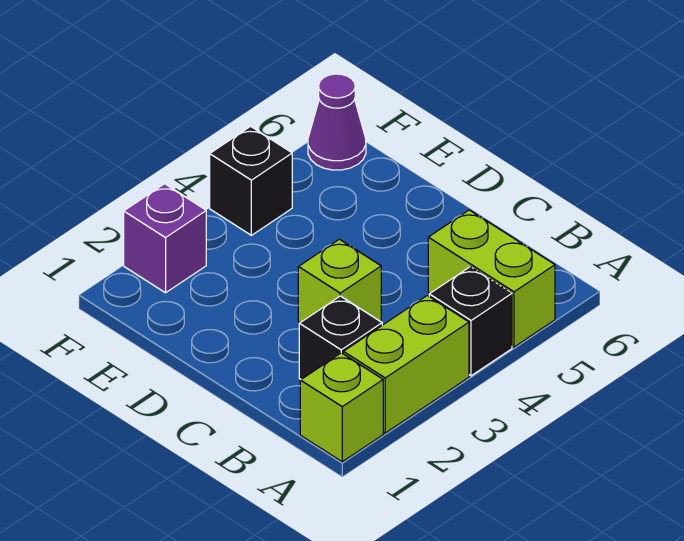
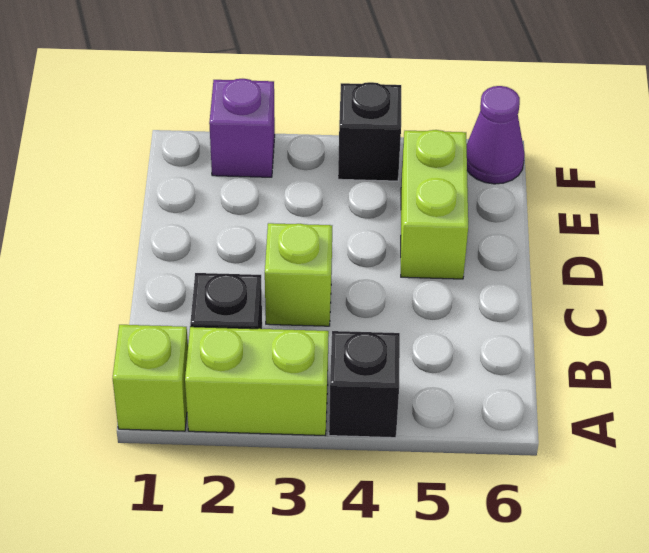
lime 1x2 brick [428,210,555,347] -> lime 1x2 brick moved to [401,130,468,279]

